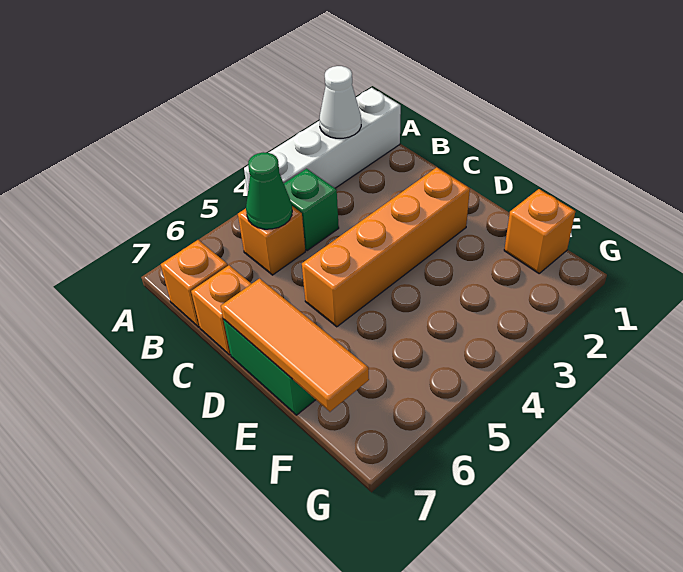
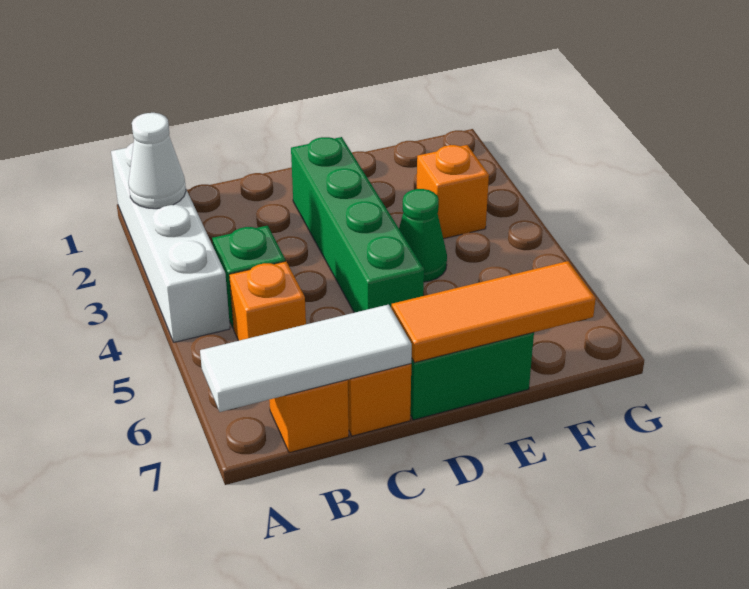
none -> white 1x3 tile [200,304,412,412]
green 1x1 cone [246,152,292,229] -> green 1x1 cone moved to [399,189,447,282]
orange 1x4 brick [302,167,470,327] -> green 1x4 brick [291,137,424,313]
orange 1x1 brick [504,189,576,273] -> orange 1x1 brick moved to [417,145,489,239]

